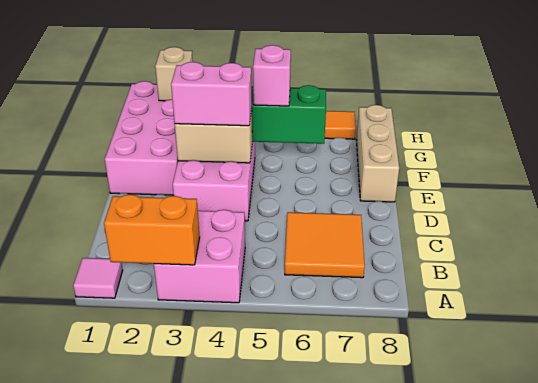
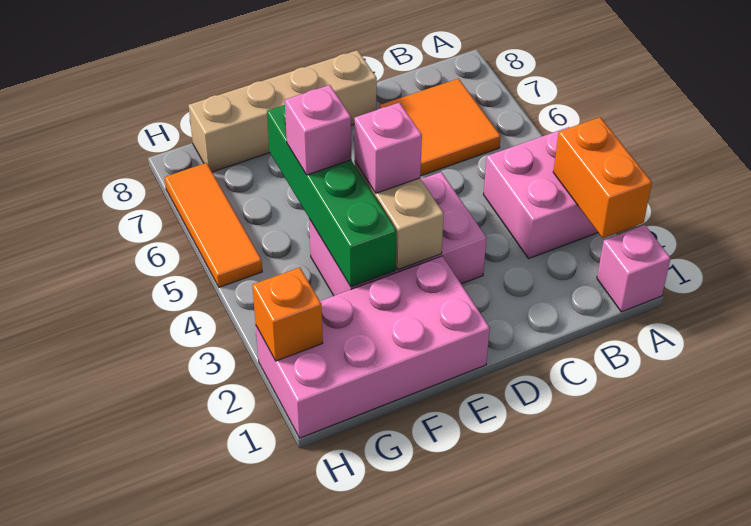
pink 1x1 tile [73,258,123,298] -> pink 1x1 brick [597,225,671,312]
pink 1x2 brick [171,62,252,126] -> pink 1x1 brick [354,103,422,193]
tan 1x3 brick [356,105,399,202] -> tan 1x4 brick [189,50,377,172]
tan 1x1 brick [155,47,193,101] -> orange 1x1 brick [252,268,323,361]

